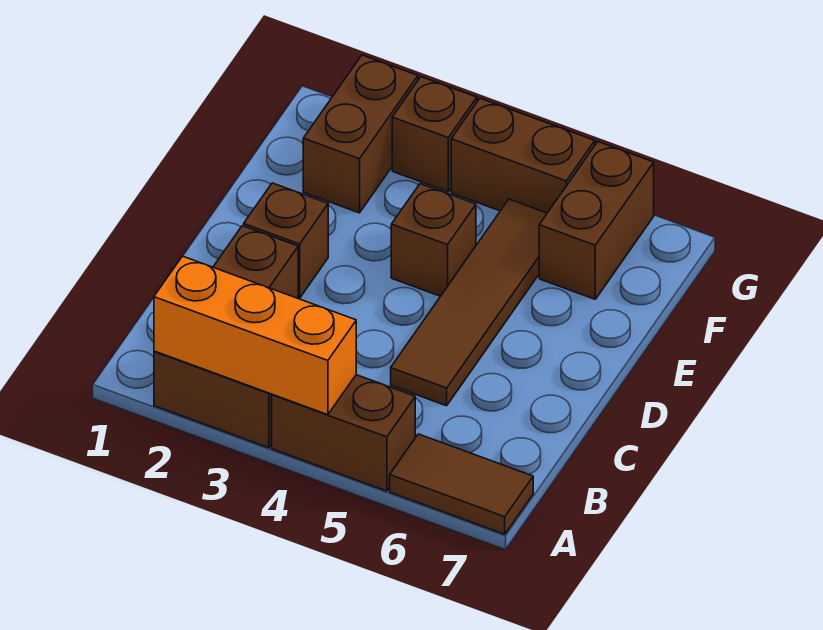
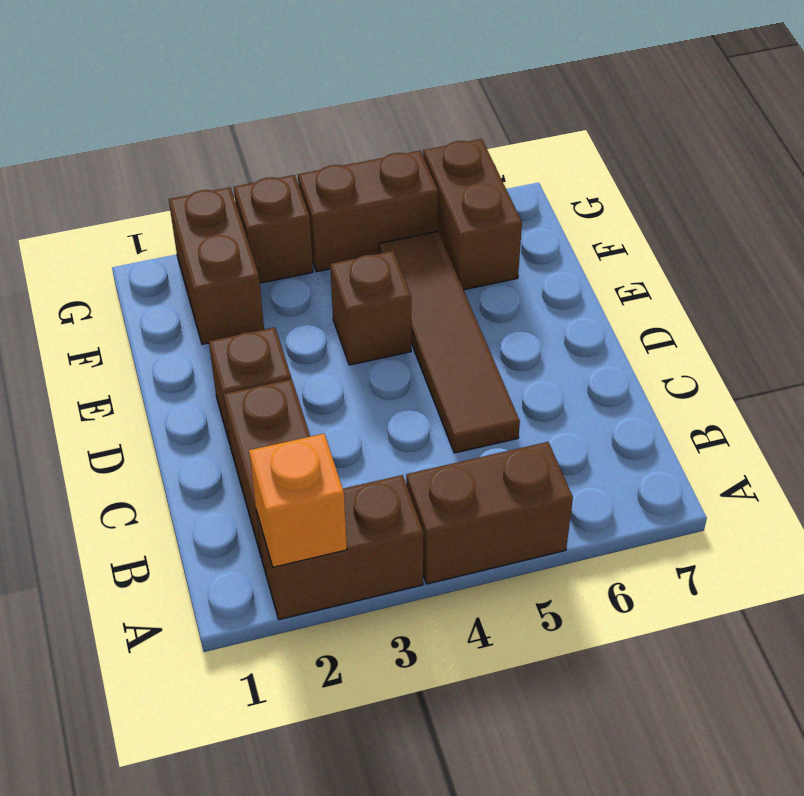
orange 1x3 brick [154,256,356,415] -> orange 1x1 brick [249,434,347,567]
brown 1x2 tile [390,434,533,534] -> none

